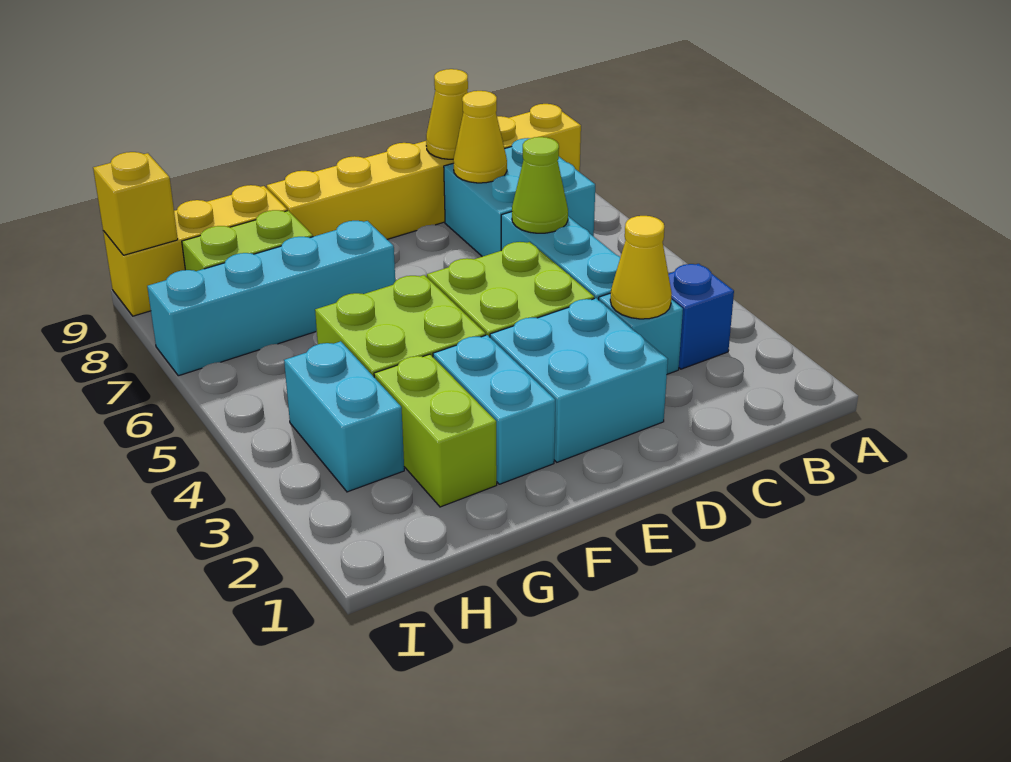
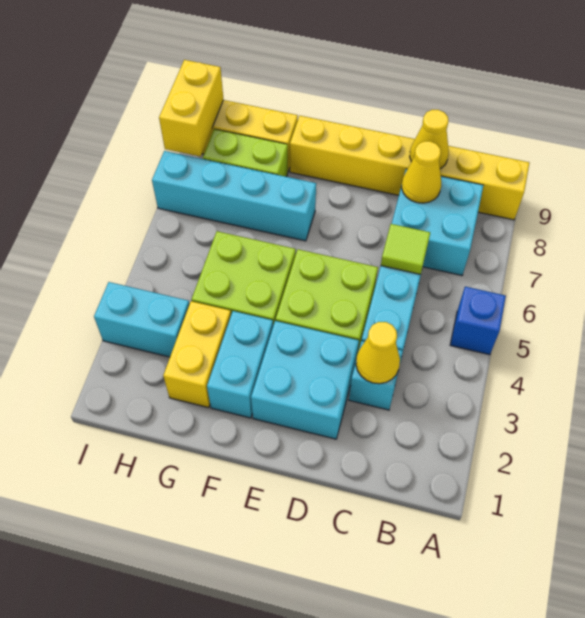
blue 1x1 brick [668,264,734,369] -> blue 1x1 brick moved to [450,287,506,355]
lime 1x1 cone [512,137,568,233] -> lime 1x1 tile [381,224,430,274]
lime 1x2 brick [374,354,497,507] -> yellow 1x2 brick [163,301,231,408]
cyan 1x2 brick [284,341,404,492] -> cyan 1x2 brick turned to [94,282,190,357]
yellow 1x1 brick [93,152,178,255] -> yellow 1x2 brick [159,60,223,157]

